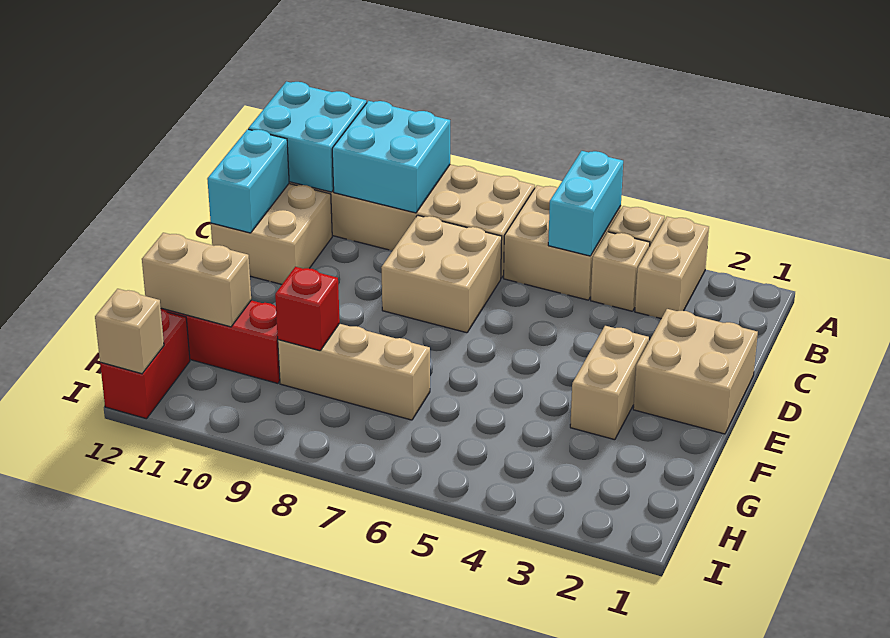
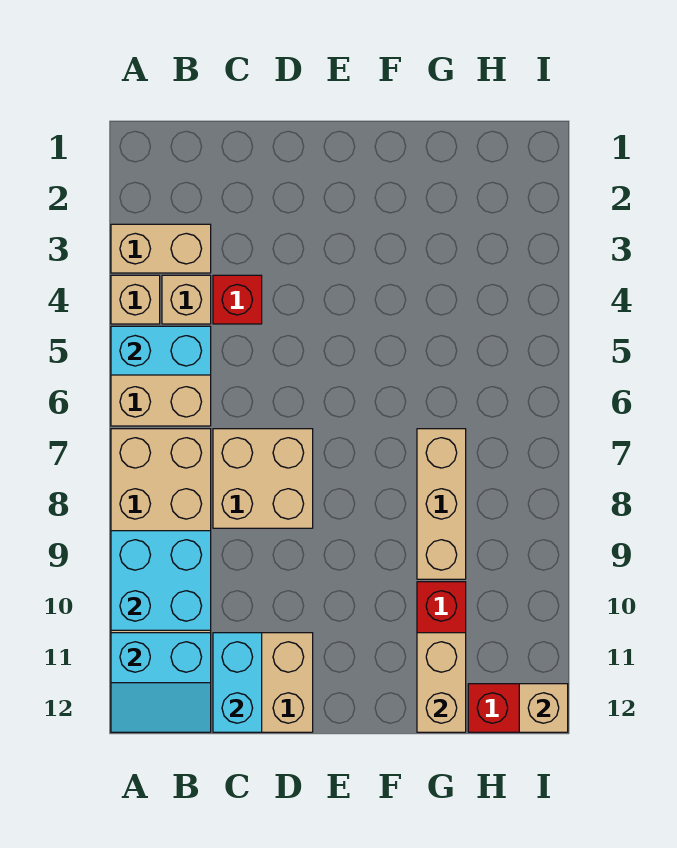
cyan 2x2 brick [248,82,367,192] -> cyan 2x2 slope [111,633,211,732]
cyan 1x2 brick [207,129,289,233] -> cyan 1x2 brick turned to [213,633,262,732]
tan 2x2 brick [633,309,758,434] -> none
tan 1x2 brick [570,326,649,440] -> none
red 1x1 brick [275,267,340,351] -> red 1x1 brick moved to [213,275,262,324]

